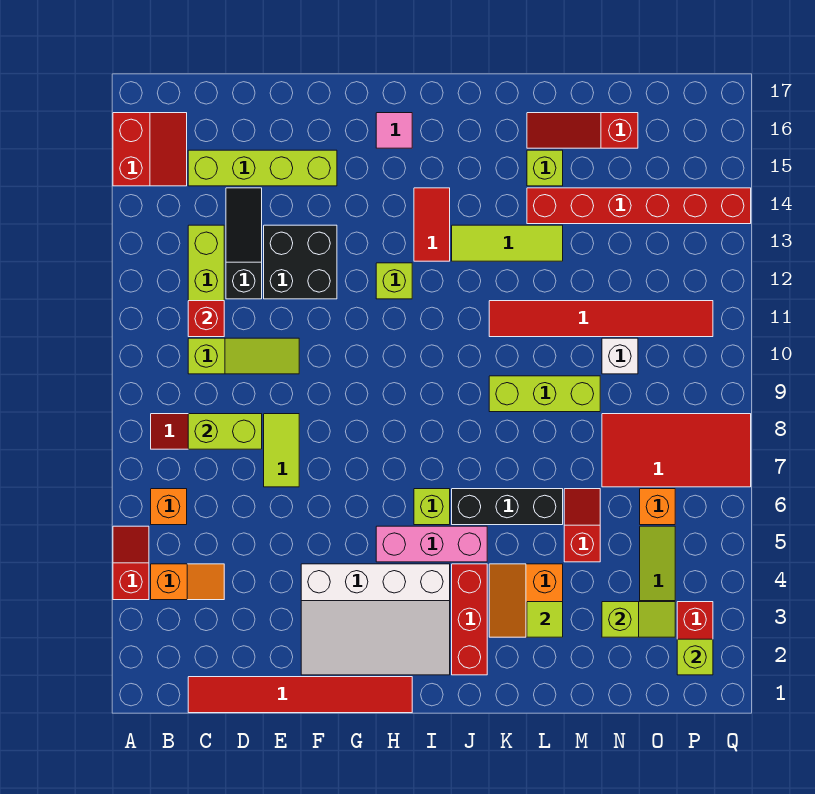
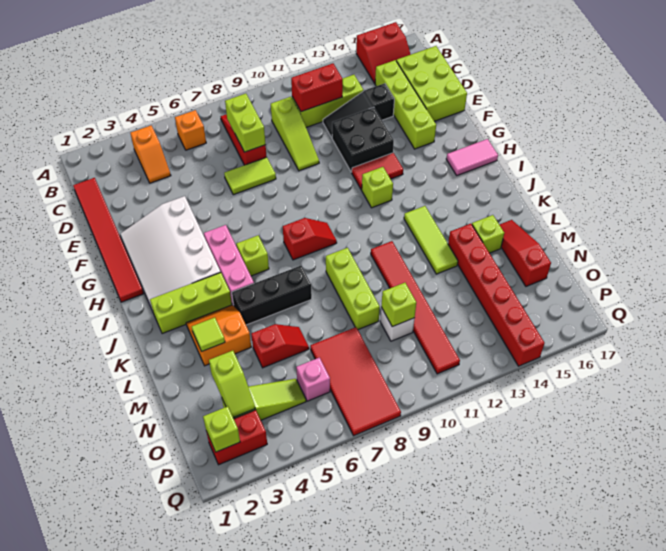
red 1x2 slope [113,526,149,600] -> red 1x2 slope moved to [283,218,337,260]
red 1x1 brick [188,301,224,337] -> red 1x2 brick [291,63,343,112]
none -> lime 2x3 brick [396,46,467,121]
black 1x3 slope [226,188,262,299] -> black 1x3 slope turned to [323,83,394,138]
pink 1x1 tile [376,113,412,148] -> pink 1x2 tile [446,139,498,175]
red 1x2 tile [414,188,450,261] -> red 1x2 tile moved to [352,153,403,190]
red 1x3 brick [452,564,487,675] -> lime 1x3 brick [150,273,232,334]
black 1x3 brick [452,489,563,525] -> black 1x3 brick turned to [232,265,312,325]
none -> lime 1x1 brick [381,283,416,327]
orange 1x1 brick [640,489,675,525] -> pink 1x1 brick [296,358,330,401]

